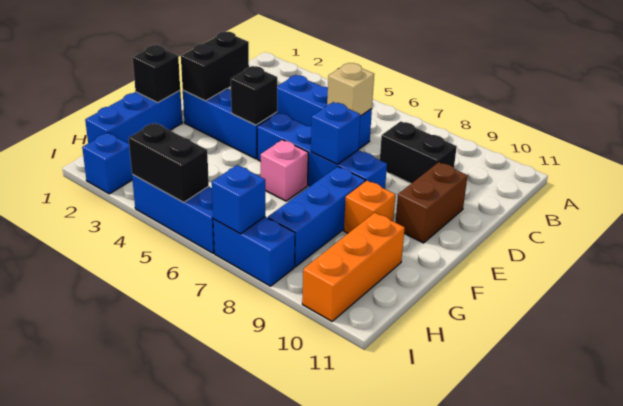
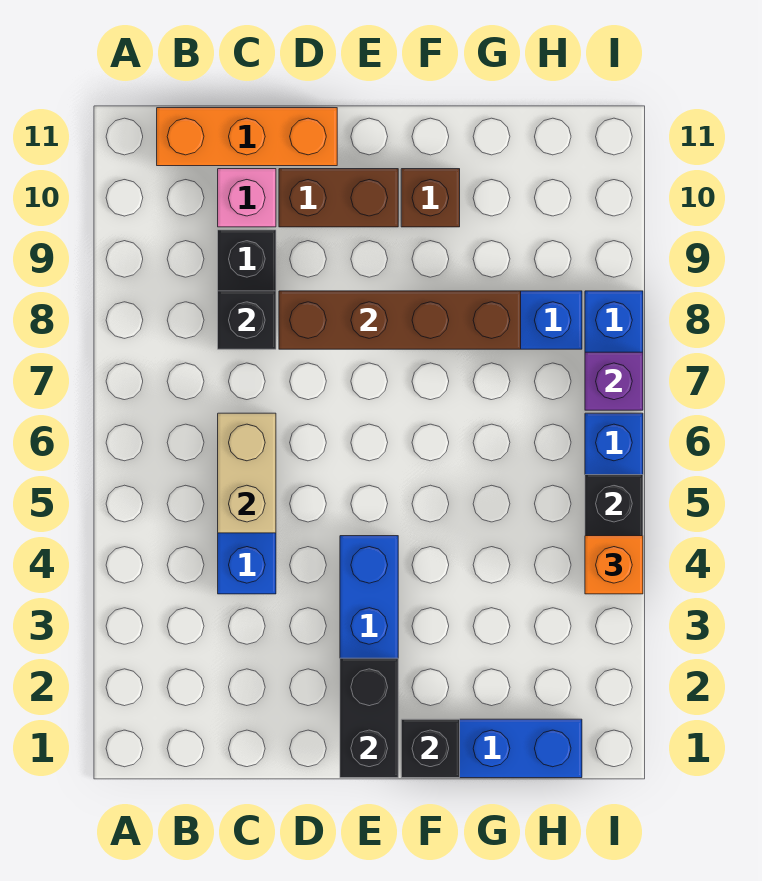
tan 1x1 brick [327,63,374,116] -> tan 1x2 brick [218,413,276,533]
black 1x2 brick [181,32,249,101] -> black 1x2 brick turned to [340,658,398,778]
none -> brown 1x4 brick [279,291,521,349]
black 1x1 brick [231,66,277,125] -> black 1x1 brick moved to [218,291,276,349]
blue 1x4 brick [257,113,387,189] -> none
blue 1x1 brick [311,102,360,164] -> none
pink 1x1 brick [260,140,308,201] -> pink 1x1 brick moved to [218,169,276,227]
orange 1x1 brick [344,181,396,233] -> orange 1x1 brick moved to [585,536,643,594]
none -> brown 1x1 brick [401,169,460,227]
orange 1x3 brick [302,213,405,321] -> orange 1x3 brick moved to [157,108,337,166]
blue 1x1 brick [82,133,132,194] -> none
blue 1x1 brick [212,165,265,234] -> purple 1x1 brick [585,352,643,410]

